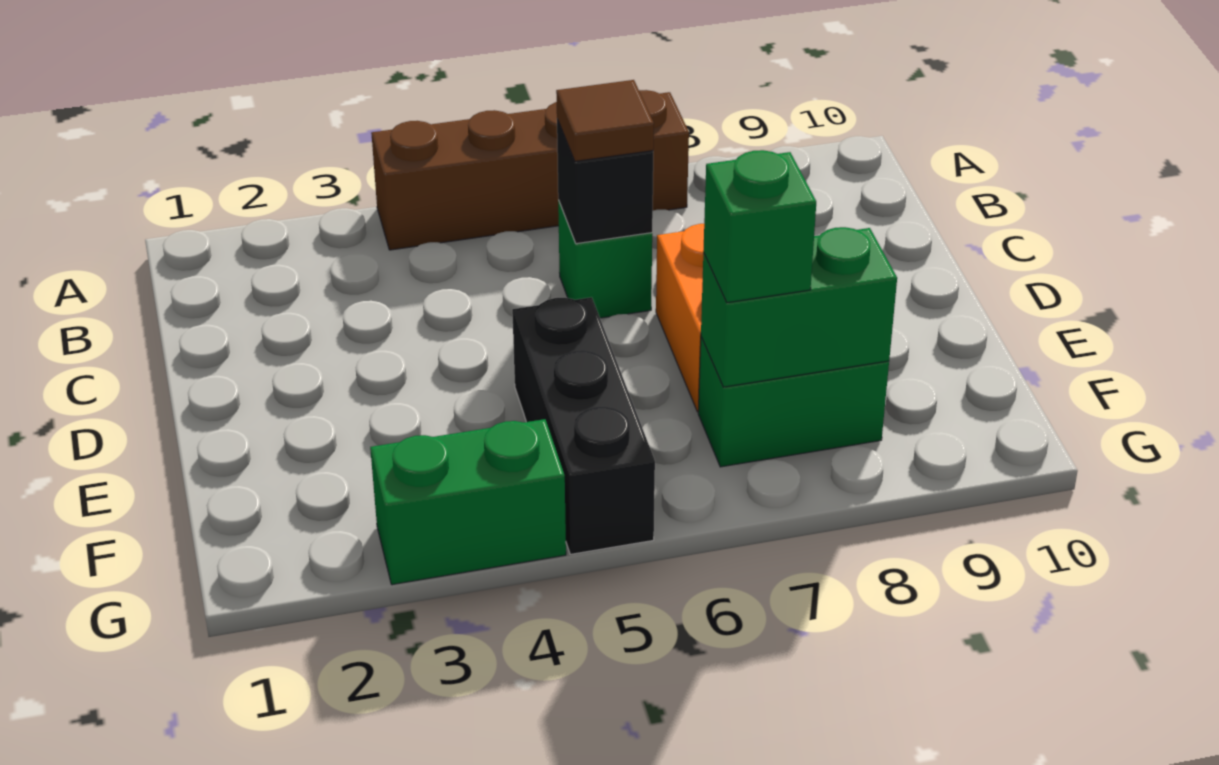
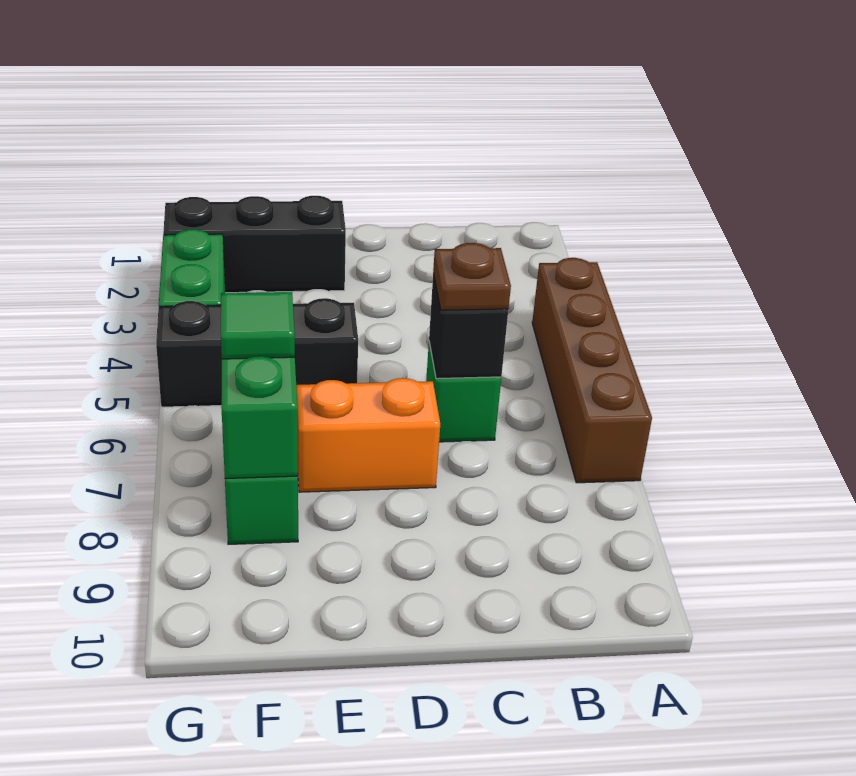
brown 1x1 tile [556,80,654,161] -> brown 1x1 plate [433,243,511,310]
none -> black 1x3 brick [163,196,346,293]
green 1x1 brick [703,150,816,303] -> green 1x1 tile [221,292,295,359]

